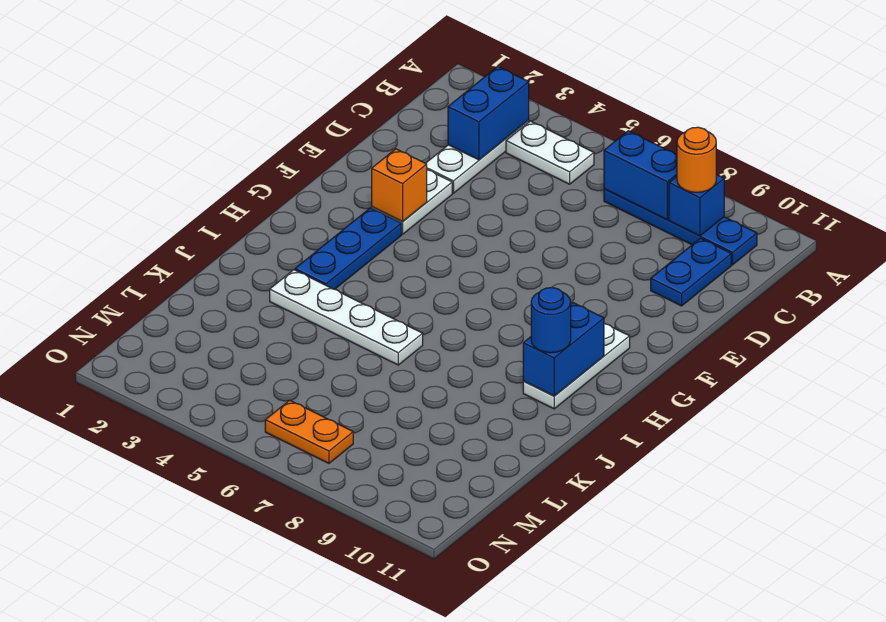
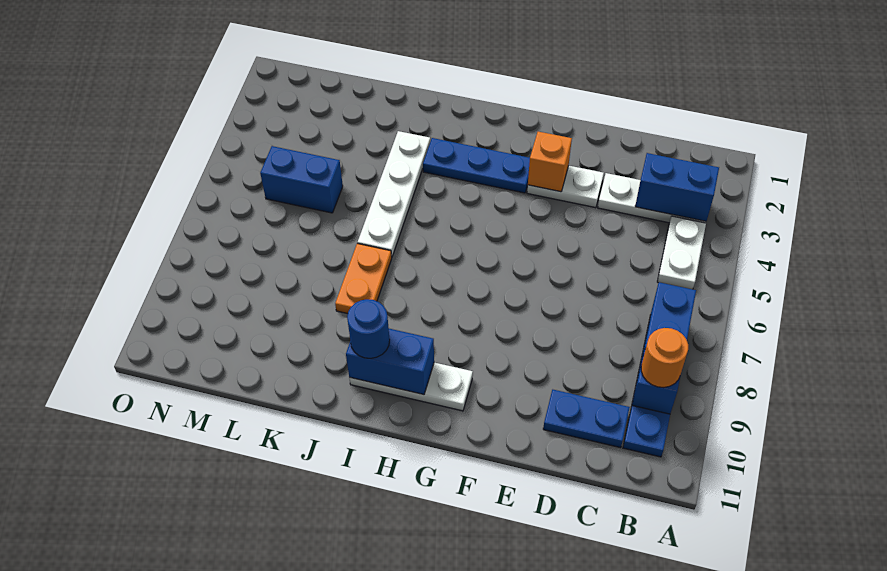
none -> blue 1x2 brick [260,146,343,213]
orange 1x2 plate [265,400,353,463] -> orange 1x2 plate moved to [335,243,392,314]

